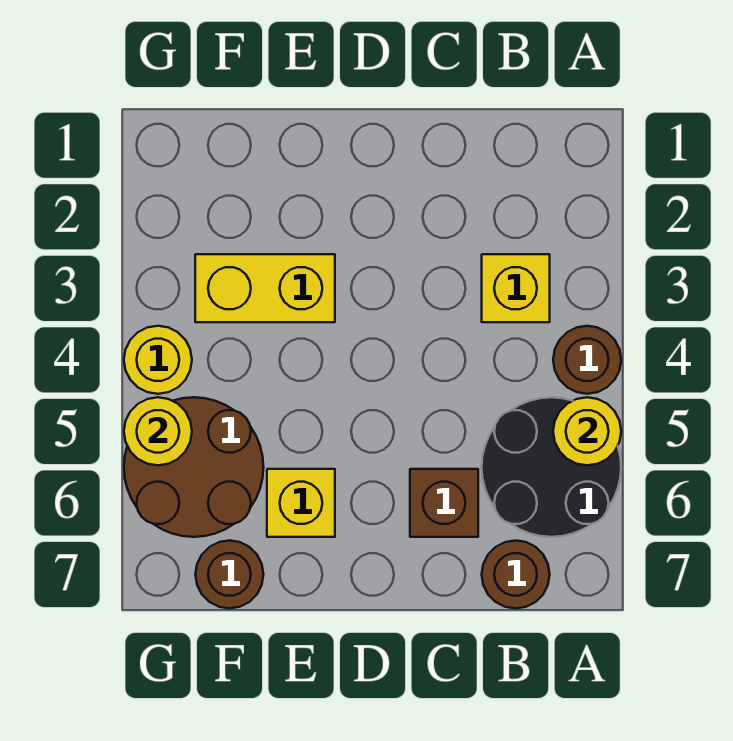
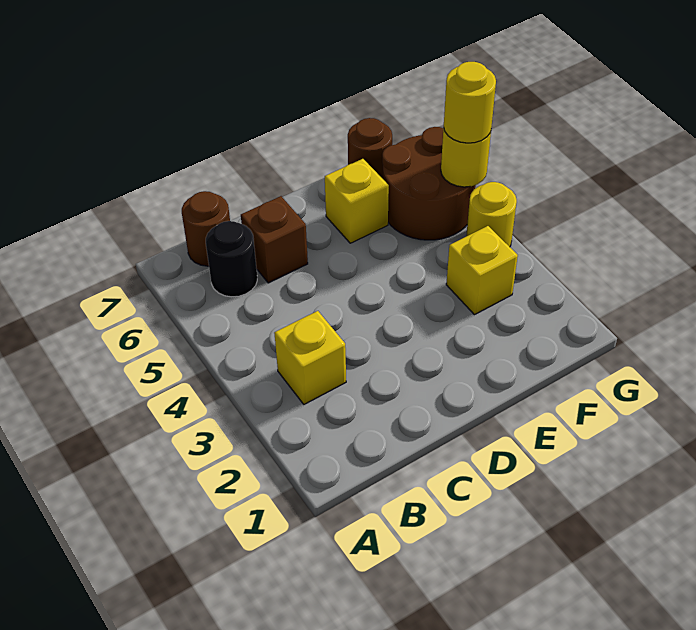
brown 1x1 round brick [553,326,621,394] -> none
black 2x2 round brick [482,397,621,537] -> black 1x1 round brick [206,221,257,297]
yellow 1x1 round brick [553,397,621,465] -> yellow 1x1 round brick moved to [444,62,496,143]
yellow 1x2 brick [195,254,335,322] -> yellow 1x1 brick [446,226,518,315]

